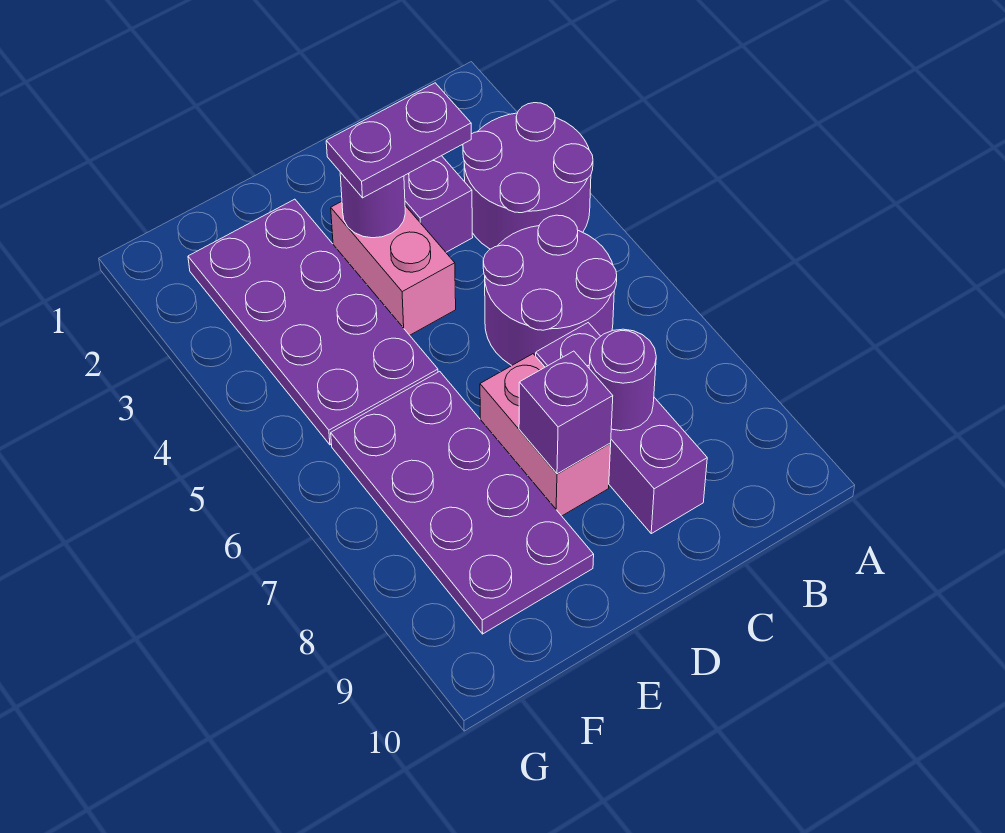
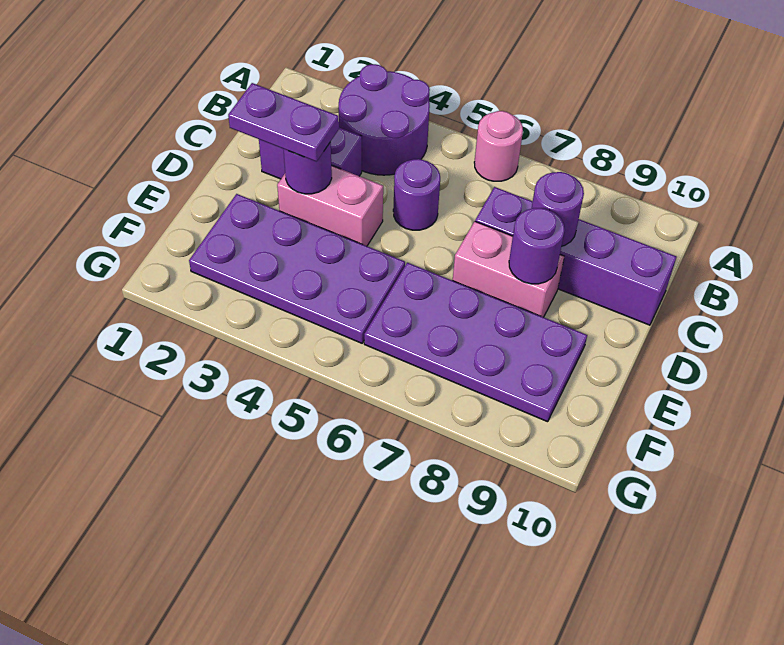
none -> pink 1x1 round brick [474,111,523,181]
purple 2x2 round brick [483,215,617,366] -> purple 1x1 round brick [393,159,440,230]
purple 1x2 plate [326,83,471,198] -> purple 1x2 plate turned to [228,83,339,162]
purple 1x3 brick [536,323,707,534] -> purple 1x4 brick [475,187,676,325]
purple 1x1 brick [519,351,613,474] -> purple 1x1 round brick [509,208,565,284]

